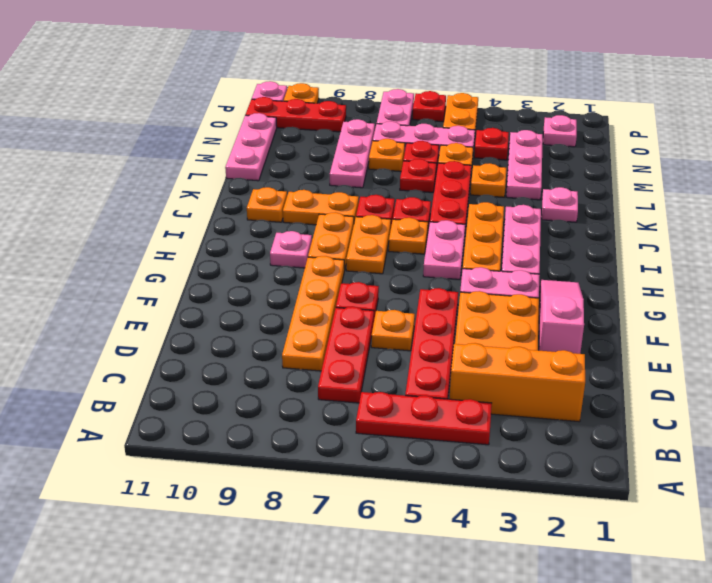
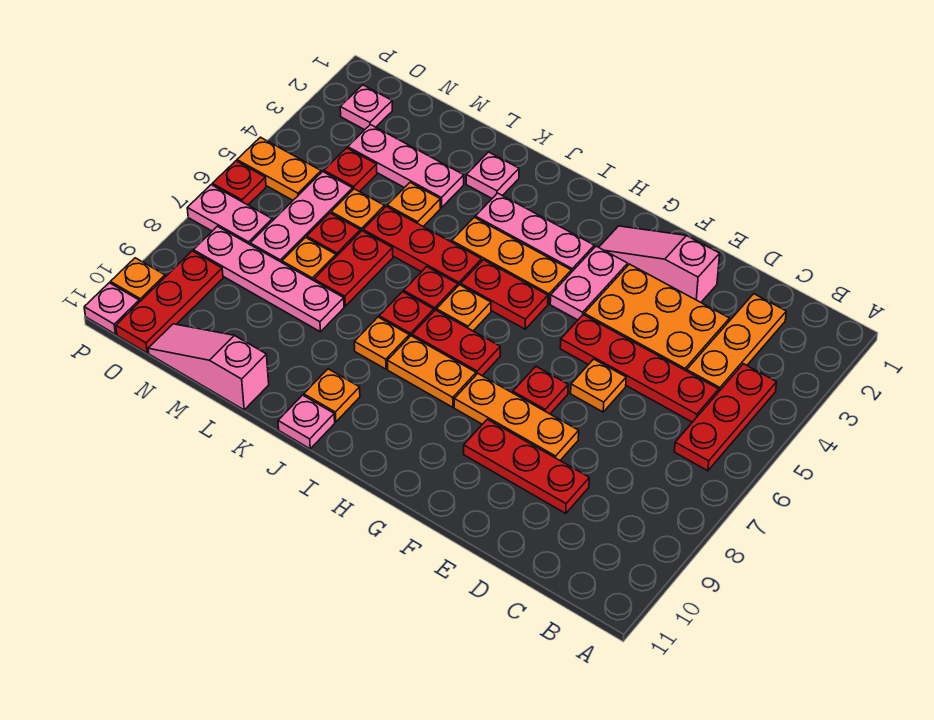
orange 1x3 brick [449,343,585,422] -> orange 1x3 plate [687,294,786,391]
red 1x3 plate [318,307,374,403] -> red 1x3 plate moved to [464,419,589,513]
orange 1x4 plate [282,256,344,371] -> orange 1x3 plate [454,374,579,460]
pink 1x2 plate [423,220,465,279] -> red 1x2 plate [461,260,548,329]
orange 1x2 plate [346,215,391,274] -> red 1x2 plate [412,310,500,376]
pink 1x1 plate [270,231,312,268] -> pink 1x1 plate moved to [278,395,335,449]
orange 1x2 plate [283,190,359,225] -> orange 1x1 plate [354,317,409,369]
red 1x1 plate [400,159,436,192] -> red 1x2 plate [314,231,393,306]
pink 1x3 plate [330,119,375,188] -> pink 1x4 plate [193,226,344,332]
pink 1x3 plate [225,113,277,181] -> pink 1x3 slope [148,324,269,410]

